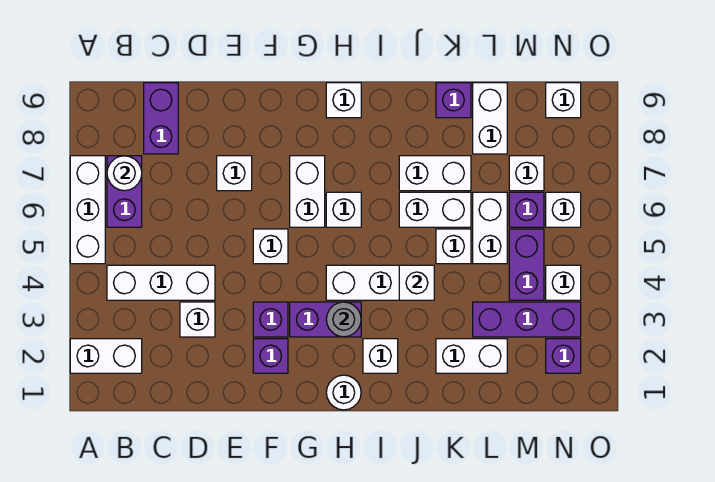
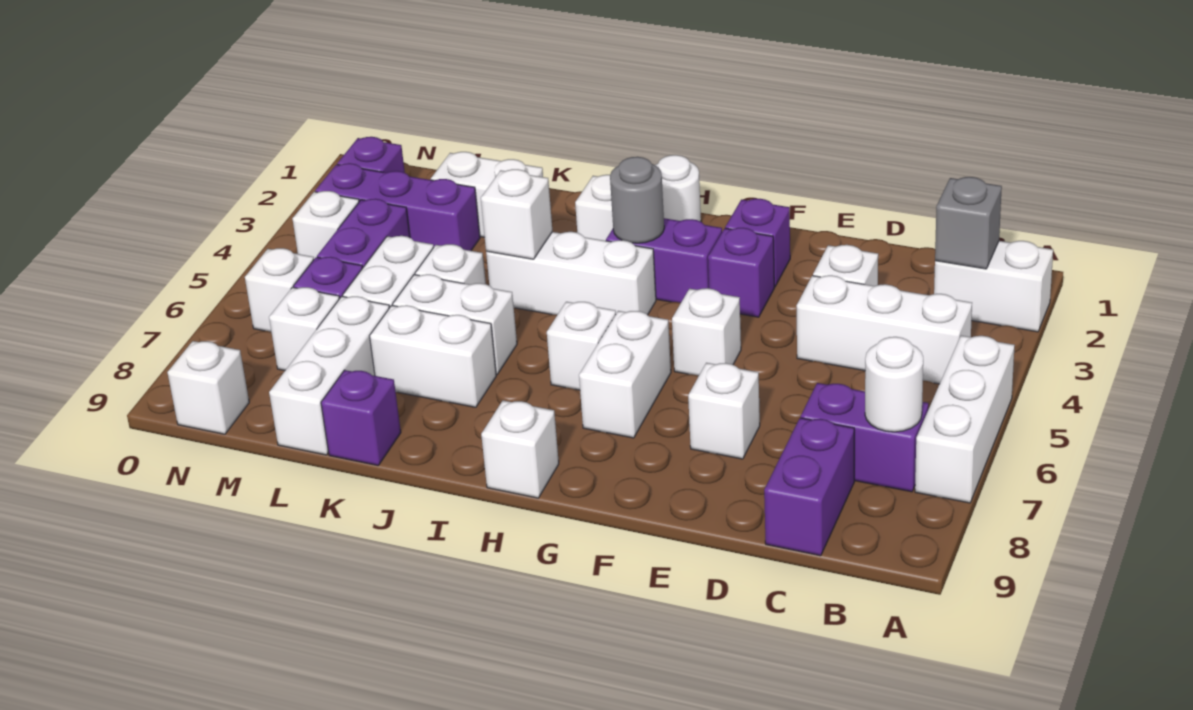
none -> grey 1x1 brick [935,177,1002,269]
purple 1x2 brick [107,156,142,227] -> purple 1x2 brick turned to [801,383,928,492]
white 1x2 brick [473,83,507,154] -> white 1x3 brick [269,296,389,455]

